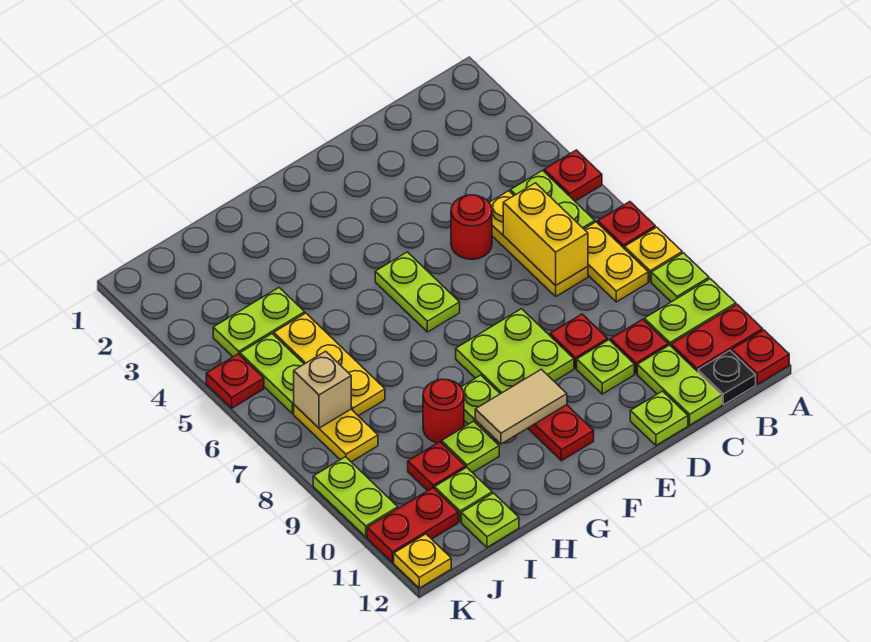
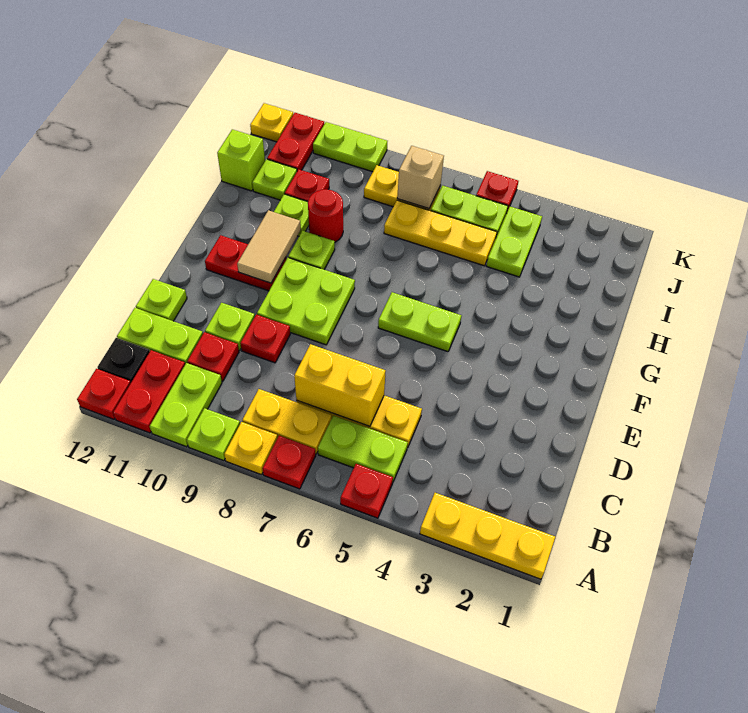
none -> yellow 1x3 plate [420,493,555,579]
red 1x1 round brick [451,195,492,259] -> none
lime 1x1 plate [461,493,519,547] -> lime 1x1 brick [217,129,265,191]

